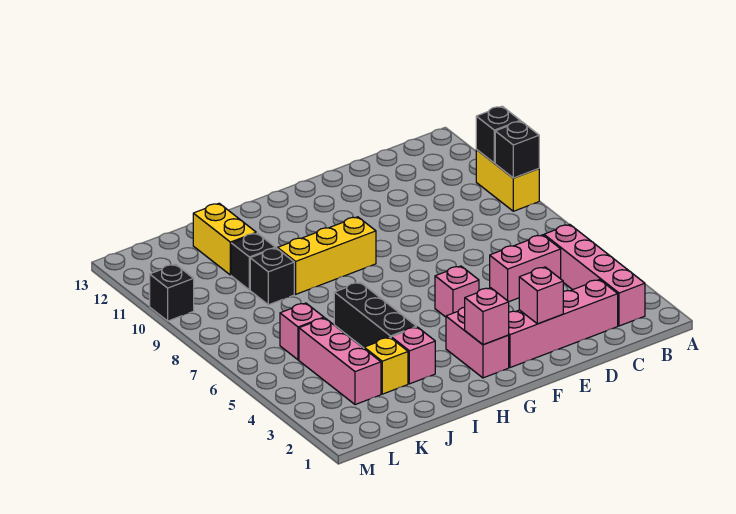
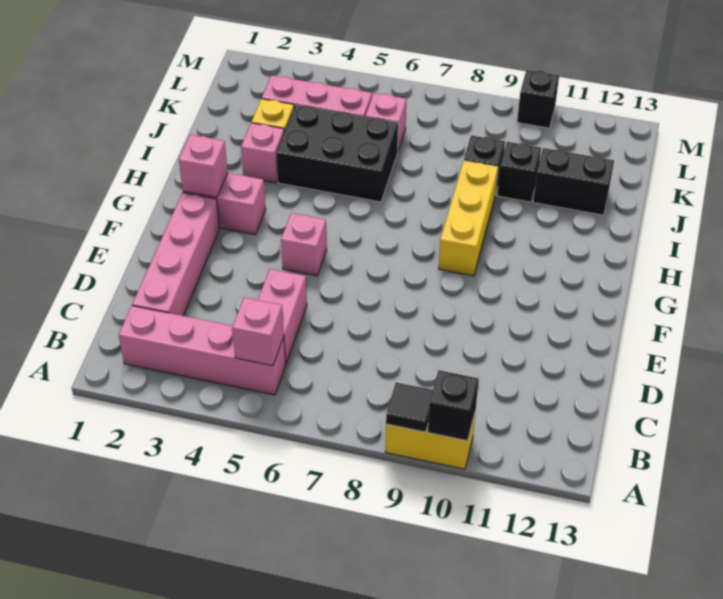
black 1x1 brick [495,121,539,178] -> black 1x1 tile [386,383,433,432]
pink 1x1 brick [519,267,563,324] -> pink 1x1 brick moved to [232,298,284,366]
black 1x3 brick [334,282,416,348] -> black 2x3 brick [276,105,398,202]
yellow 1x2 brick [193,203,256,275] -> black 1x2 brick [533,148,614,215]

